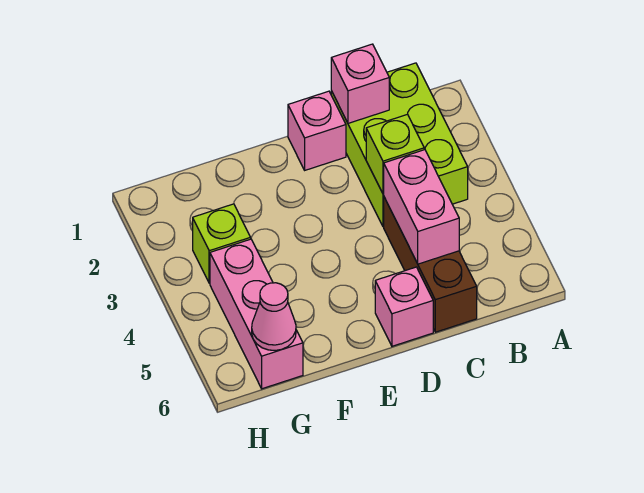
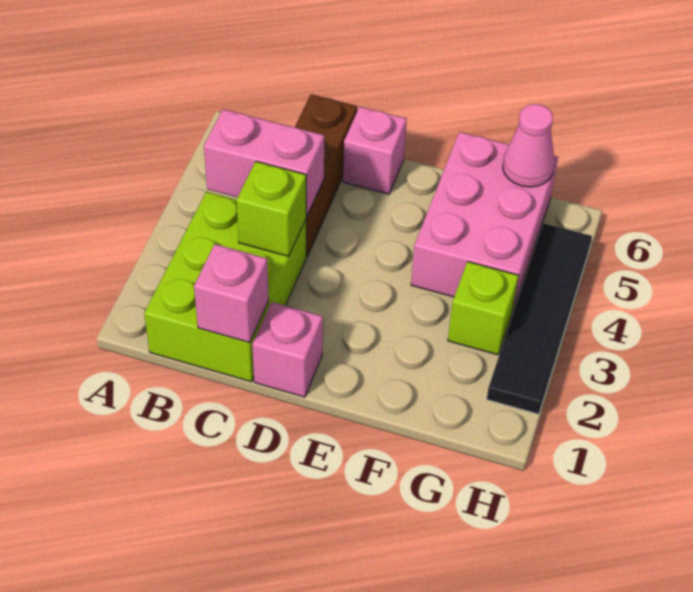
pink 1x2 brick [384,150,459,264] -> pink 1x2 brick turned to [204,109,324,216]
pink 1x3 brick [210,239,303,389] -> pink 2x3 brick [411,132,558,312]
none -> black 1x4 tile [487,223,592,414]

